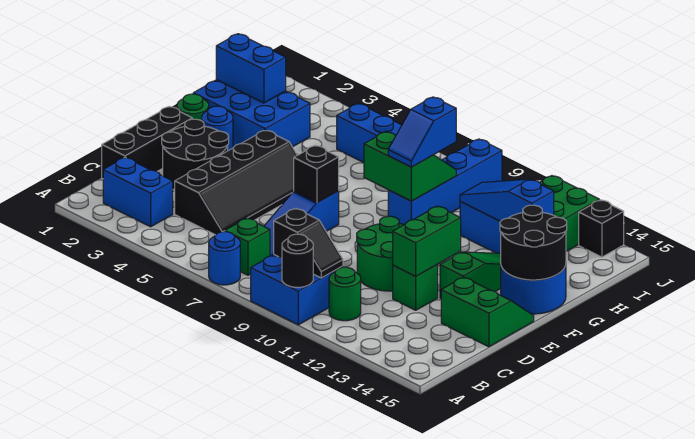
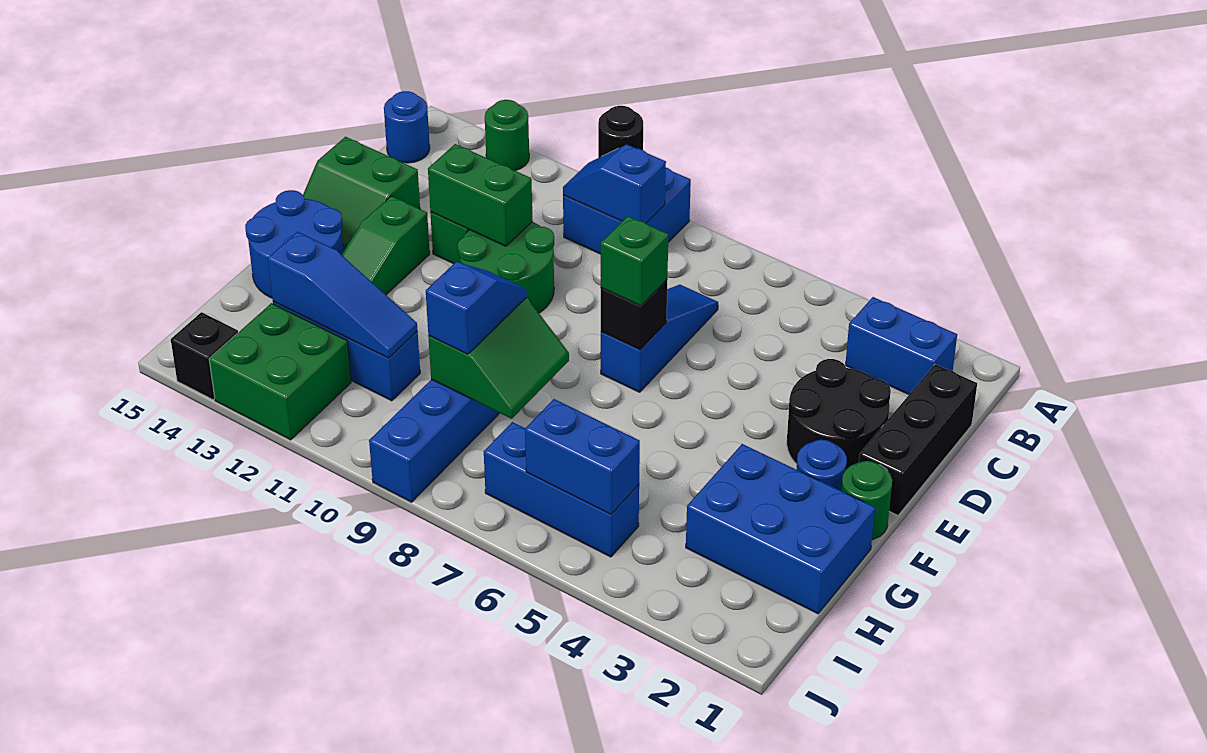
blue 1x1 round brick [209,232,240,285] -> blue 1x1 round brick moved to [384,91,430,163]
green 1x1 brick [225,218,270,275] -> green 1x1 brick moved to [601,216,668,306]
black 1x2 slope [274,208,343,278] -> blue 1x2 slope [563,145,666,223]
green 1x1 round brick [329,267,361,321] -> green 1x1 round brick moved to [485,100,529,171]
black 2x4 slope [175,130,297,235] -> none
green 1x2 brick [393,206,461,276] -> green 1x2 brick turned to [428,144,533,246]
black 2x2 round brick [500,205,567,280] -> none
green 2x2 slope [364,131,456,201] -> green 2x2 slope turned to [428,298,569,419]
blue 1x2 brick [216,34,286,103] -> blue 1x2 brick moved to [525,399,640,515]

